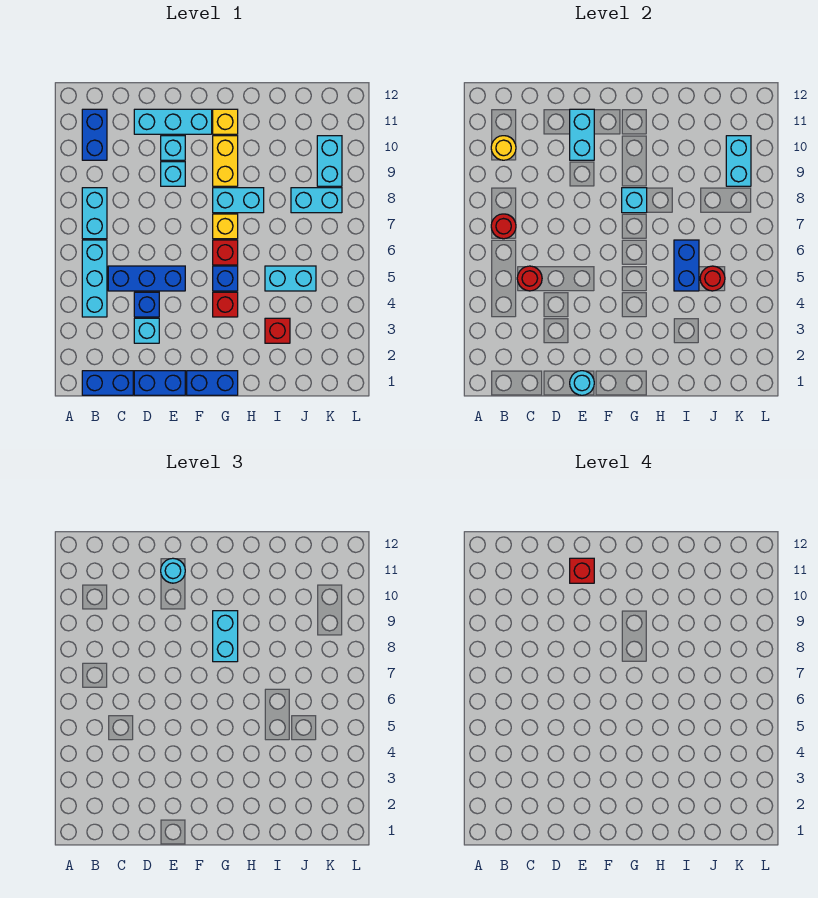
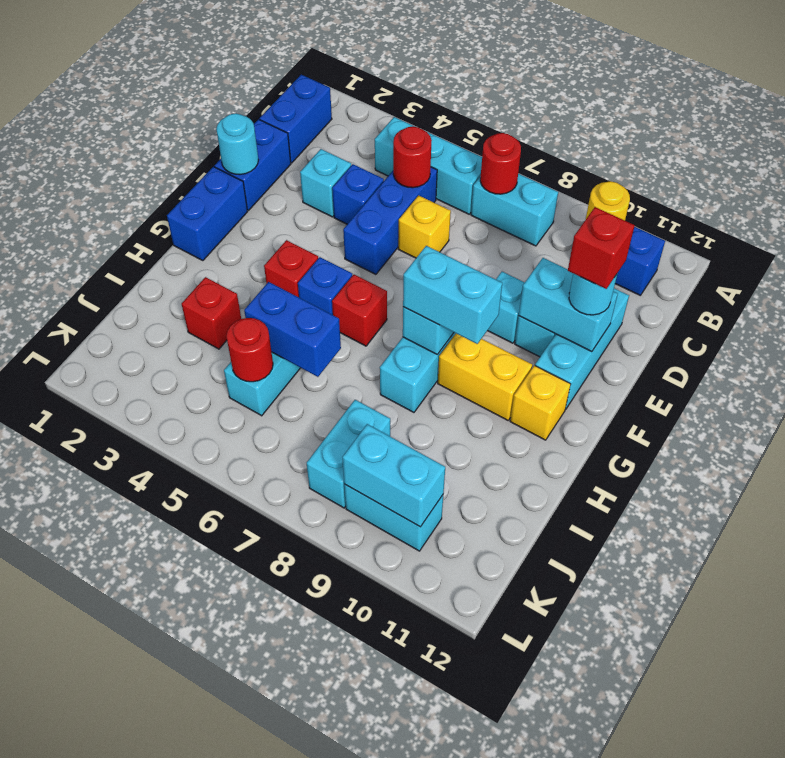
yellow 1x1 brick [213,214,238,239] -> yellow 1x1 brick moved to [398,195,451,258]

